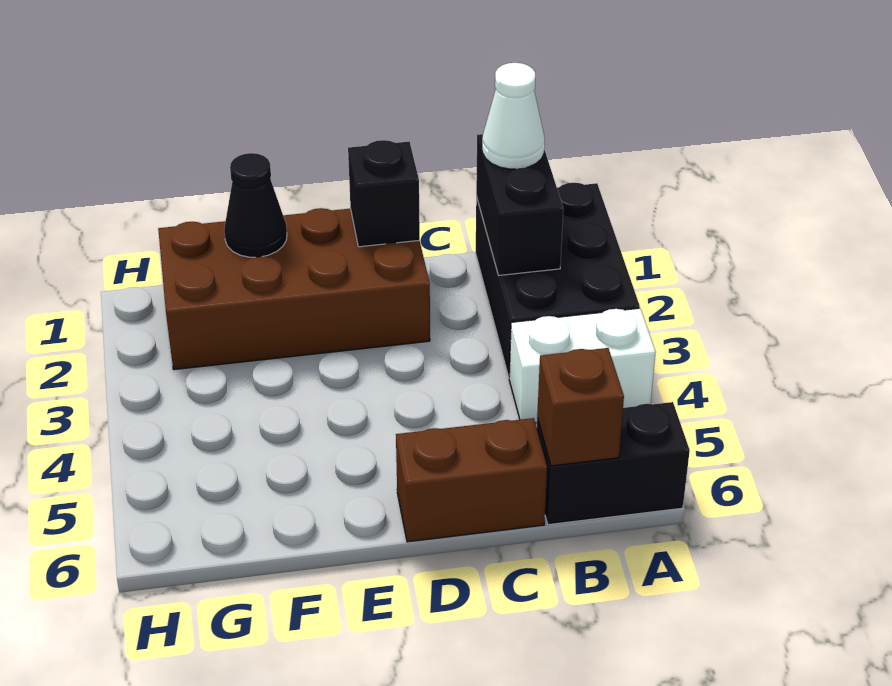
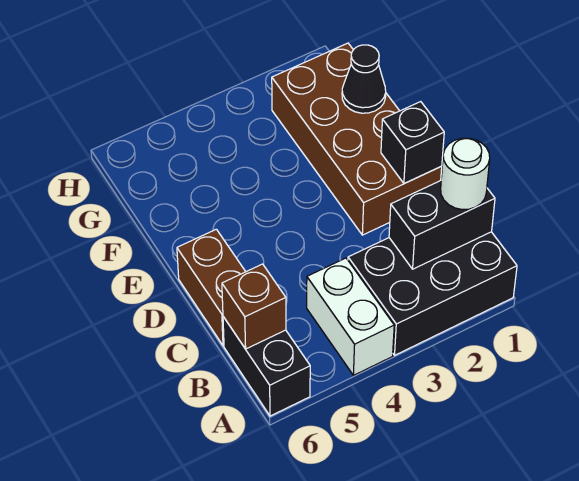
white 1x1 cone [482,63,545,169] -> white 1x1 round brick [441,138,490,210]

